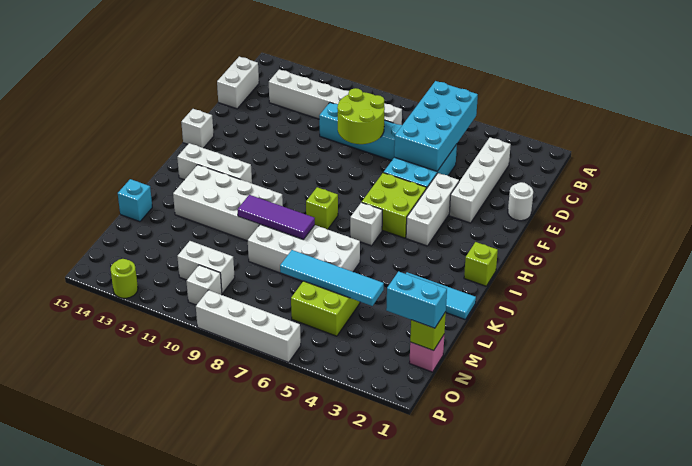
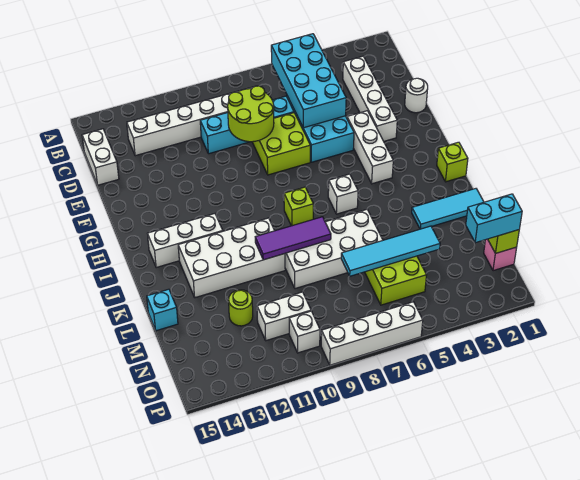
lime 2x2 brick [362,173,426,238] -> lime 2x2 brick moved to [252,113,310,175]
white 1x1 brick [181,109,214,148] -> none
lime 1x1 round brick [111,259,138,298] -> lime 1x1 round brick moved to [229,290,253,326]

